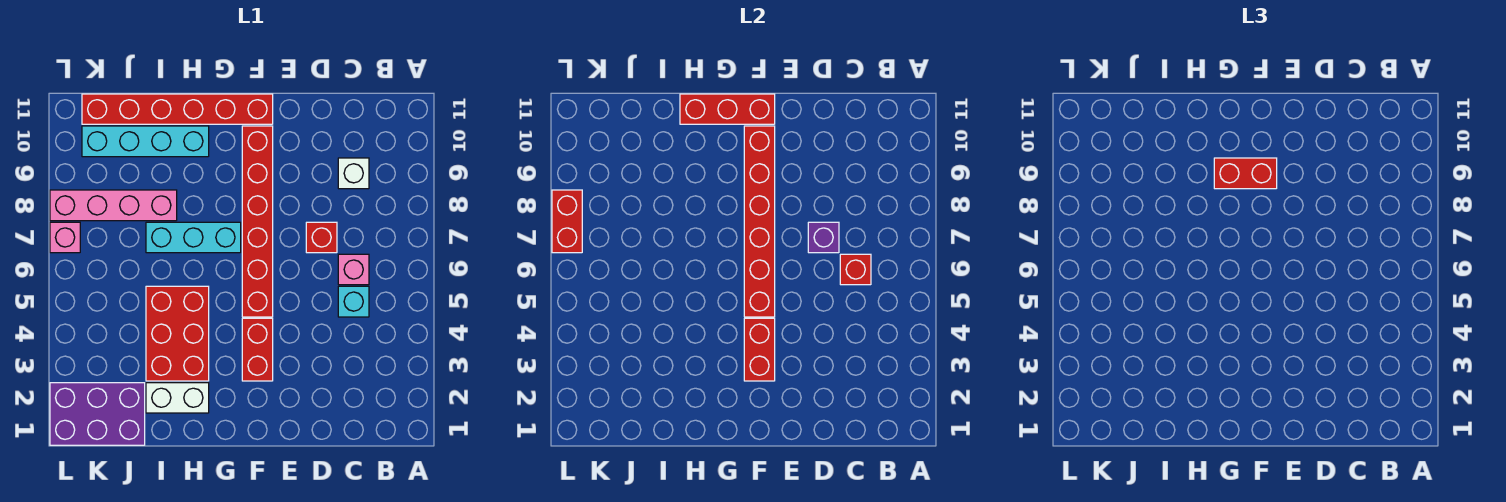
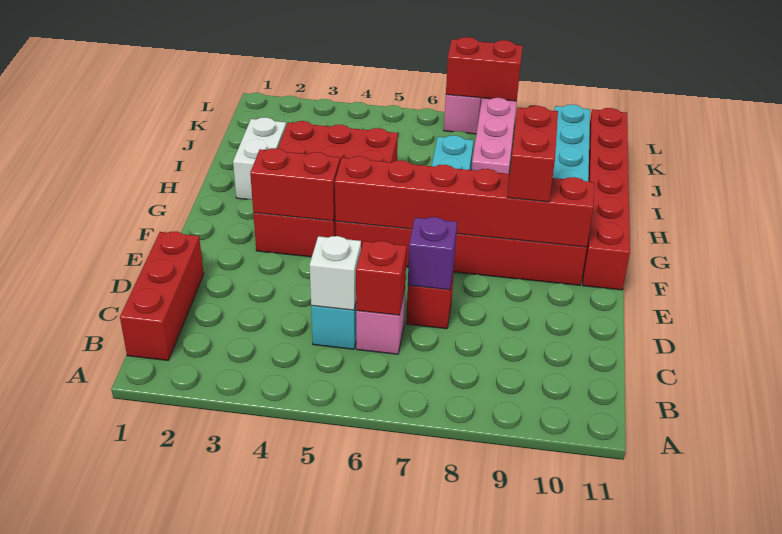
white 1x1 brick [338,158,369,189] -> white 1x1 brick moved to [310,236,361,310]
red 1x3 brick [680,94,775,124] -> red 1x3 brick moved to [120,231,204,361]
purple 2x3 brick [50,383,145,445] -> none

